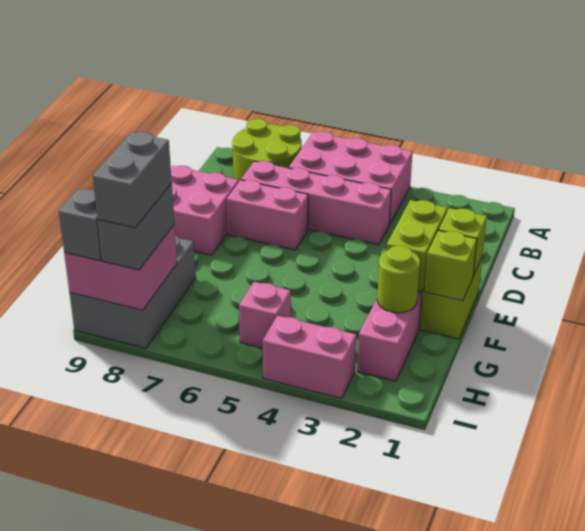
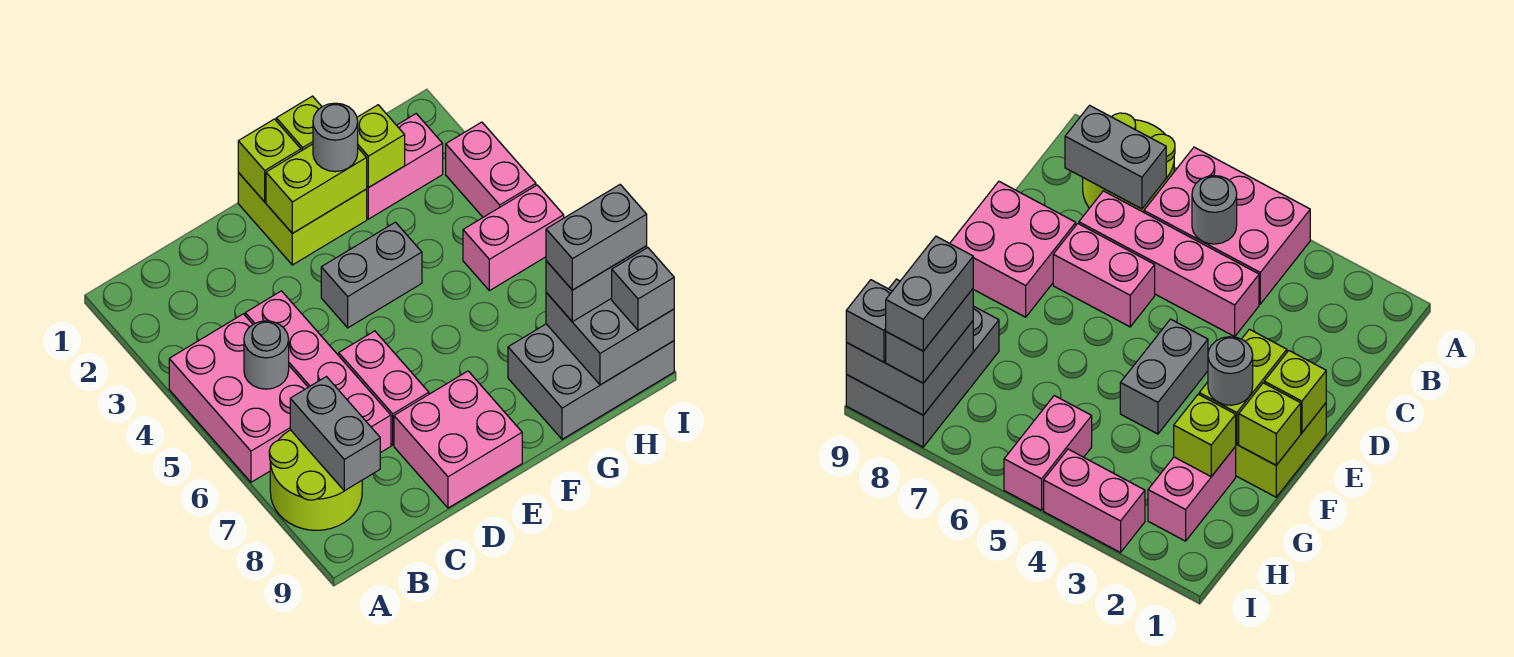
none -> grey 1x1 round brick [244,321,289,389]
none -> grey 1x2 brick [290,377,380,491]
none -> grey 1x2 brick [321,222,422,328]
none -> grey 1x1 round brick [313,103,358,172]
lime 1x1 round brick [377,246,420,313] -> lime 1x1 brick [357,105,405,188]
pink 1x1 brick [239,282,291,348] -> pink 1x2 brick [463,185,564,291]
pink 2x2 brick [64,225,177,310] -> grey 2x2 brick [546,293,674,385]

